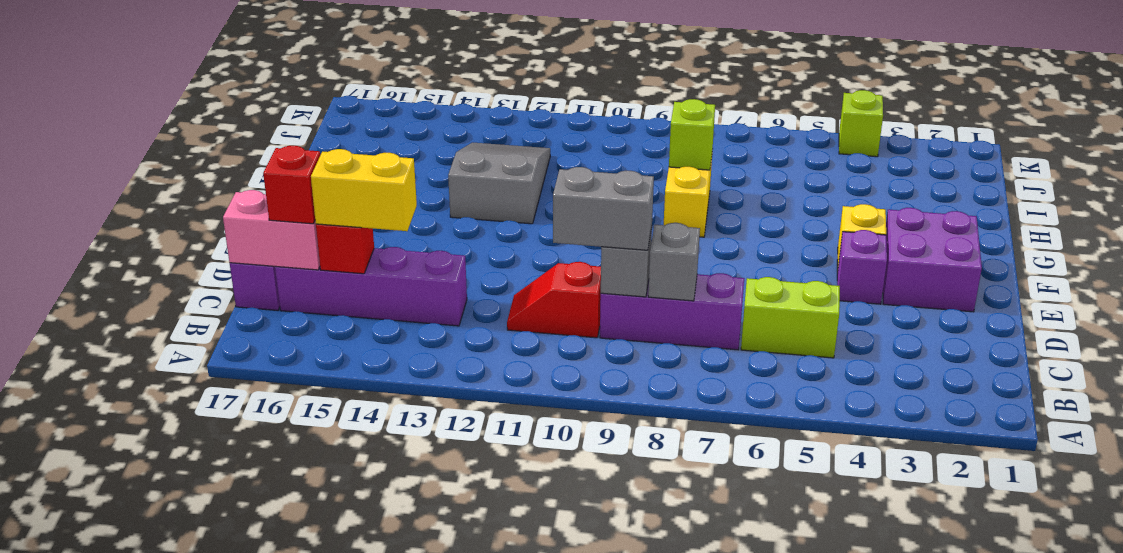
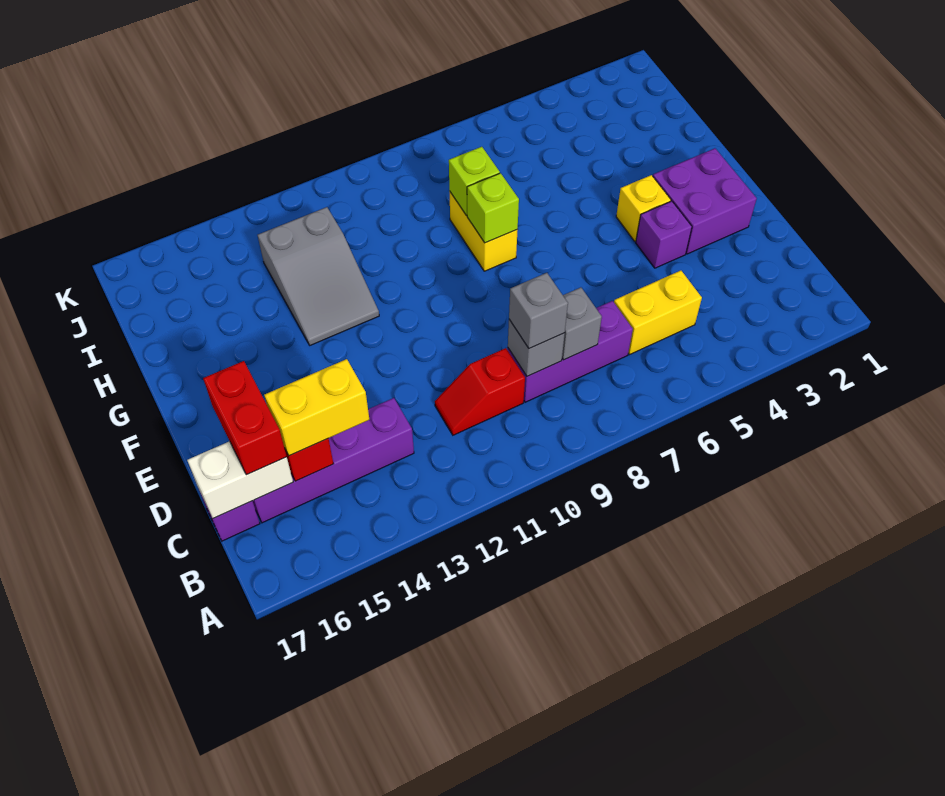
lime 1x2 brick [741,277,840,358] -> yellow 1x2 brick [614,271,702,354]
grey 1x2 brick [553,167,654,250] -> grey 1x1 brick [509,273,568,349]
pink 1x2 brick [223,190,320,270] -> white 1x2 brick [187,441,293,518]
red 1x1 brick [263,146,320,224] -> red 1x2 brick [203,361,287,475]
grey 2x3 slope [448,143,550,224] -> grey 2x3 slope turned to [258,207,379,345]
lime 1x1 brick [839,90,883,157] -> lime 1x1 brick moved to [467,173,519,243]

